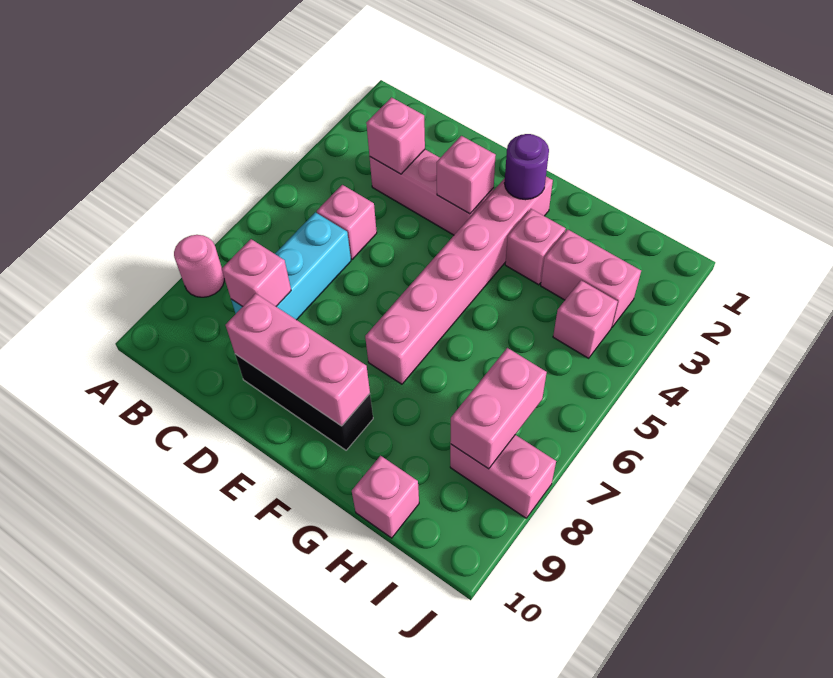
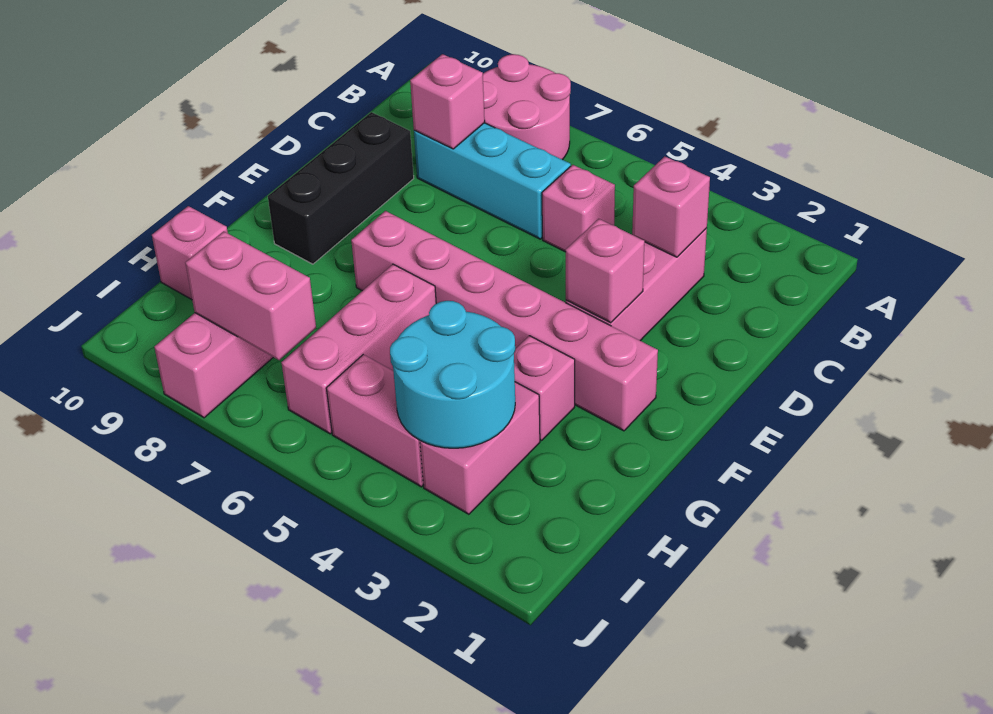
pink 1x1 round brick [174,235,224,297] -> pink 2x2 round brick [483,54,571,160]
pink 1x3 brick [226,293,370,426] -> pink 1x3 brick moved to [281,264,436,434]
purple 1x1 round brick [504,134,549,200] -> none
none -> cyan 2x2 round brick [390,301,515,448]
pink 1x1 brick [553,280,618,358] -> pink 1x2 brick [326,354,423,487]

